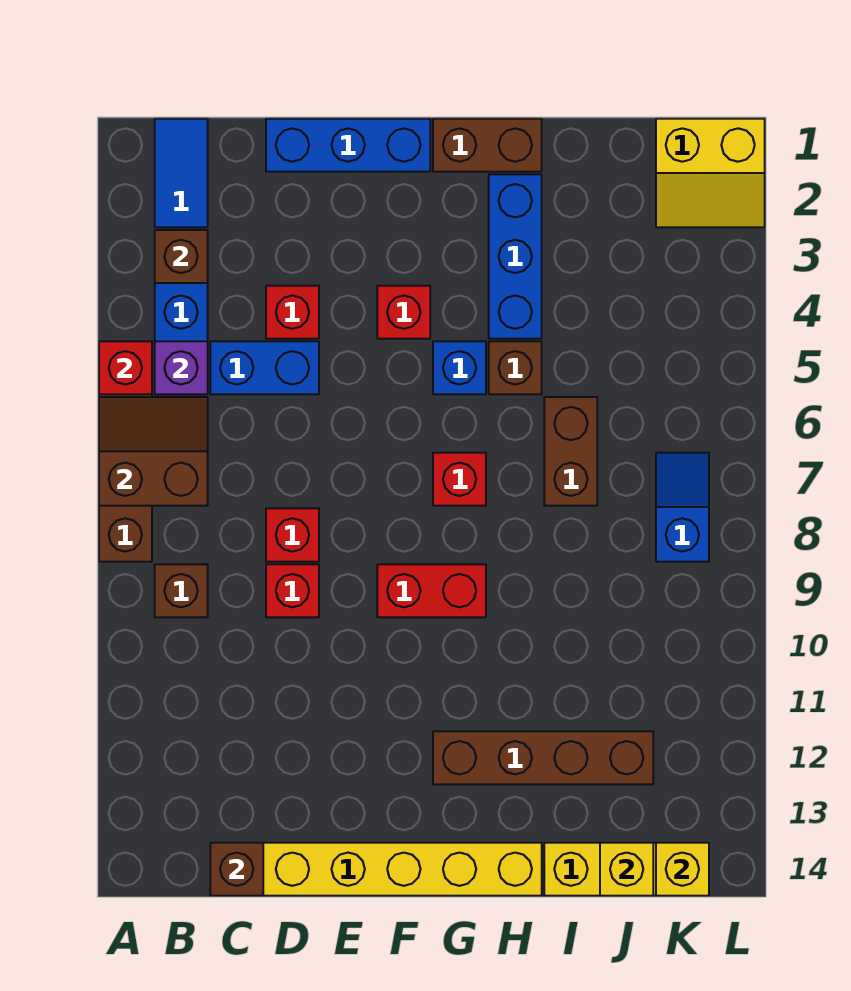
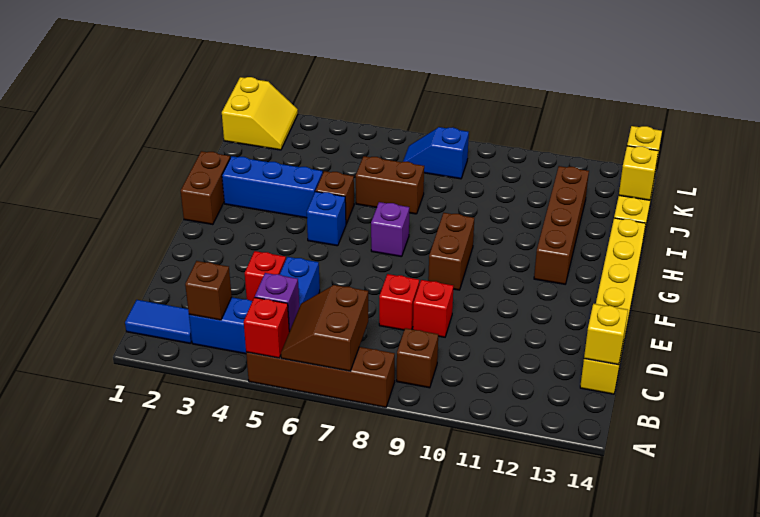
brown 1x1 brick [210,843,263,896] -> yellow 1x1 brick [584,304,628,365]
blue 1x3 brick [266,119,430,172] -> none
red 1x1 brick [377,286,430,339] -> none
red 1x2 brick [377,564,486,617] -> brown 1x2 brick [428,213,474,290]
red 1x1 brick [433,453,486,506] -> purple 1x1 brick [371,202,409,257]

